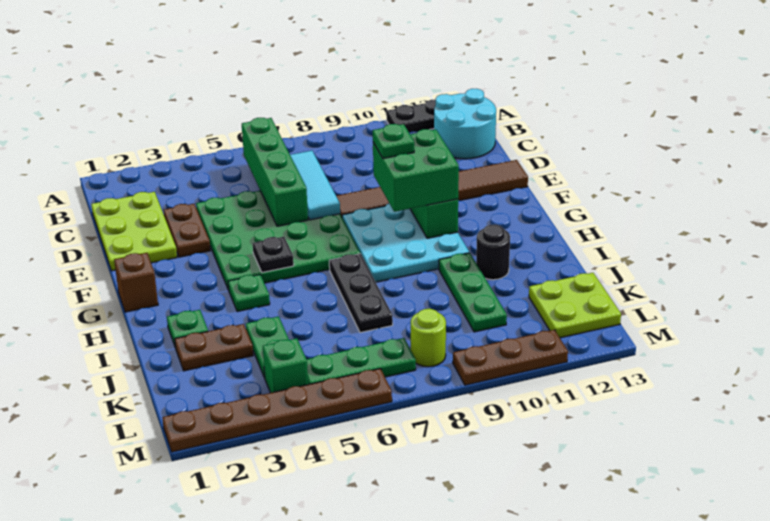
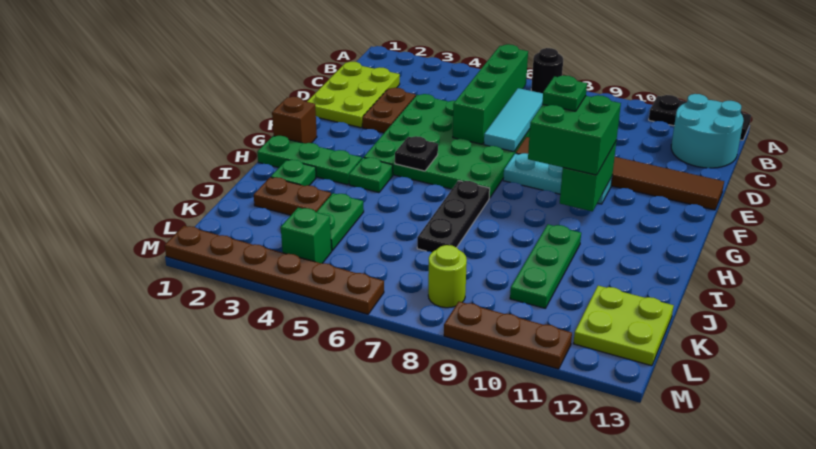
cyan 3x3 plate [342,204,469,282] -> cyan 1x3 plate [503,153,612,204]
black 1x1 round brick [476,225,510,280] -> black 1x1 round brick moved to [531,48,563,93]
green 1x3 plate [307,338,416,384] -> green 1x3 plate moved to [257,136,362,185]

